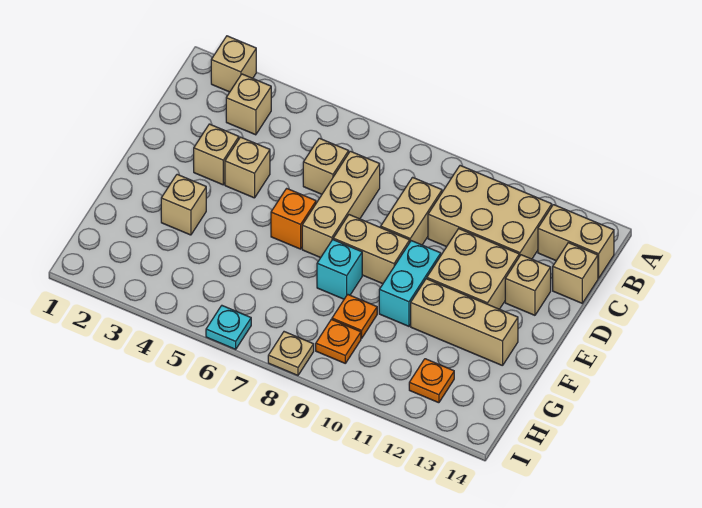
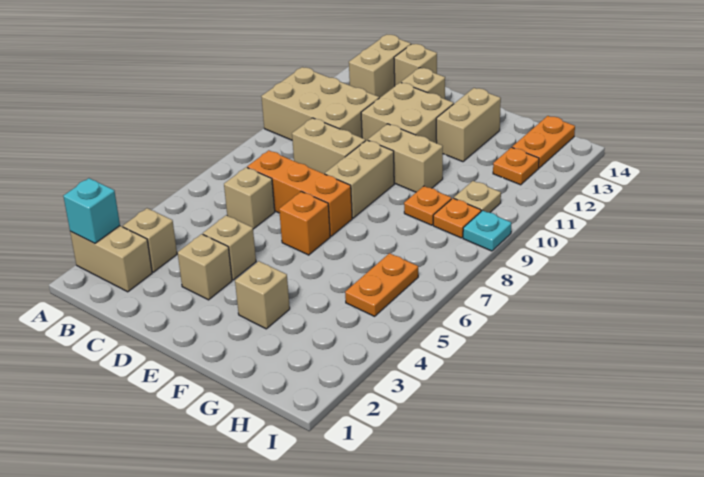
tan 1x1 brick [211,36,256,92] -> tan 1x2 brick [70,226,152,292]
tan 2x3 brick [428,166,552,259] -> tan 2x3 brick turned to [261,67,379,140]
tan 1x3 brick [302,151,380,258] -> orange 1x3 brick [247,150,352,236]
cyan 1x2 brick [379,241,441,326] -> tan 1x2 brick [368,124,443,192]
cyan 1x1 brick [317,240,362,299] -> cyan 1x1 brick moved to [63,178,120,243]
tan 1x3 brick [411,279,518,366] -> tan 1x2 brick [436,88,501,162]
none -> orange 1x2 plate [345,253,418,316]
none -> orange 1x2 plate [512,116,575,168]
cyan 1x1 plate [206,306,251,349] -> cyan 1x1 plate moved to [463,210,511,251]
tan 1x1 plate [268,332,314,375] -> tan 1x1 plate moved to [454,181,501,213]

